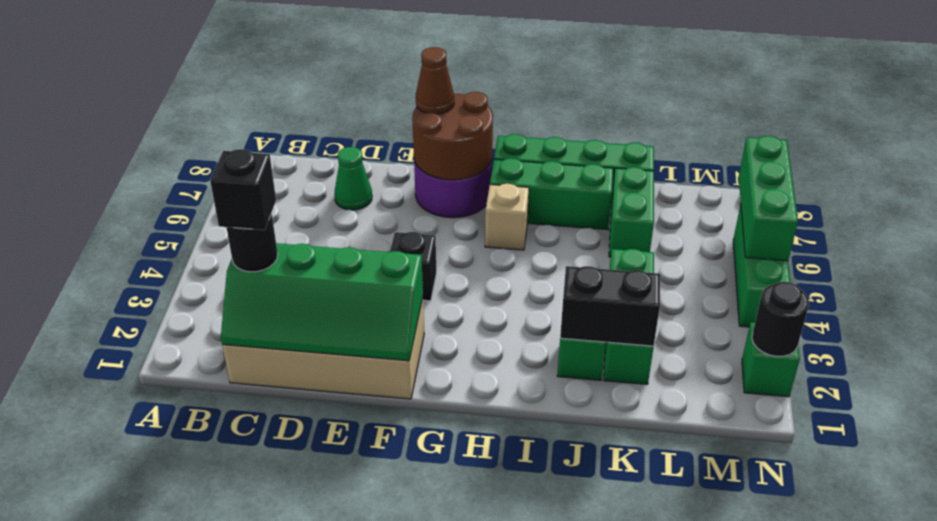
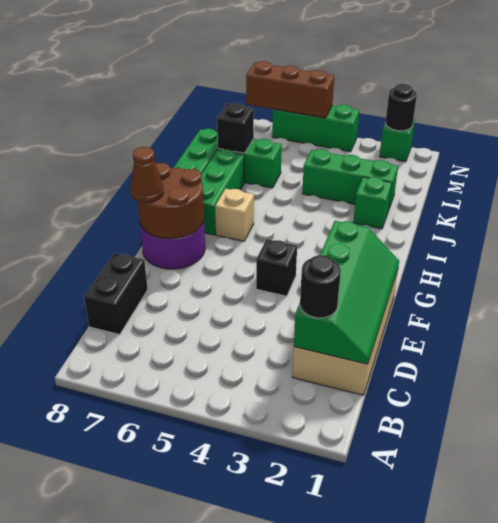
black 1x1 brick [210,149,276,230] -> black 1x1 brick moved to [217,103,254,153]
green 1x1 cone [334,147,372,210] -> none
black 1x2 brick [560,266,660,346] -> black 1x2 brick moved to [84,253,148,335]
green 1x3 brick [739,136,798,261] -> brown 1x3 brick [246,61,334,118]

